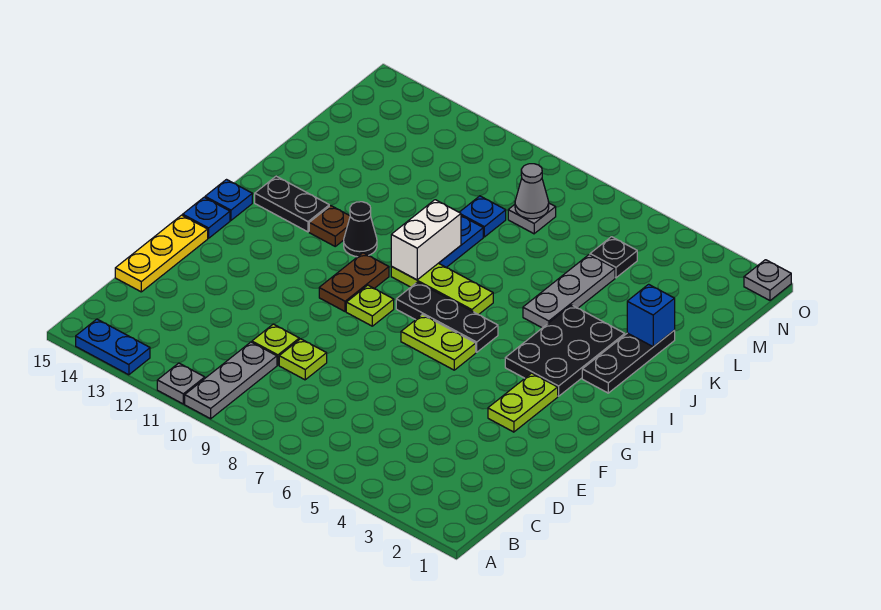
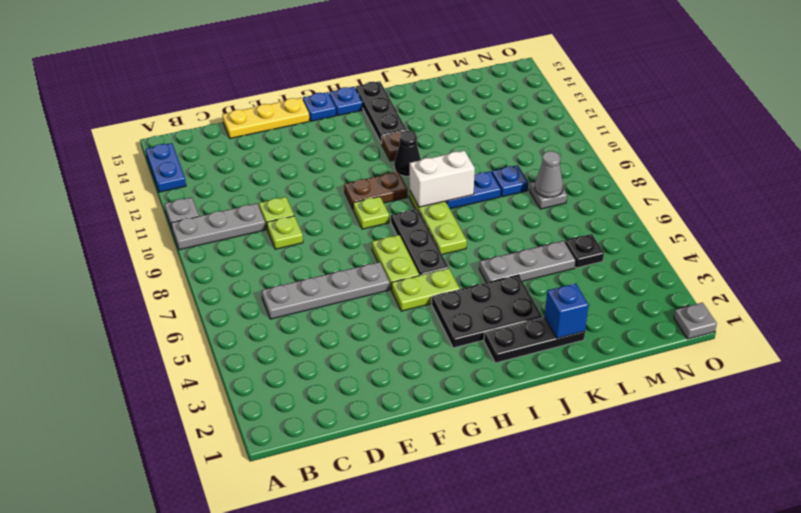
none -> grey 1x4 plate [262,262,390,319]
lime 1x2 plate [488,373,558,432] -> lime 1x2 plate moved to [392,269,460,311]
black 1x2 plate [255,176,329,232] -> black 1x3 plate [356,81,407,144]

